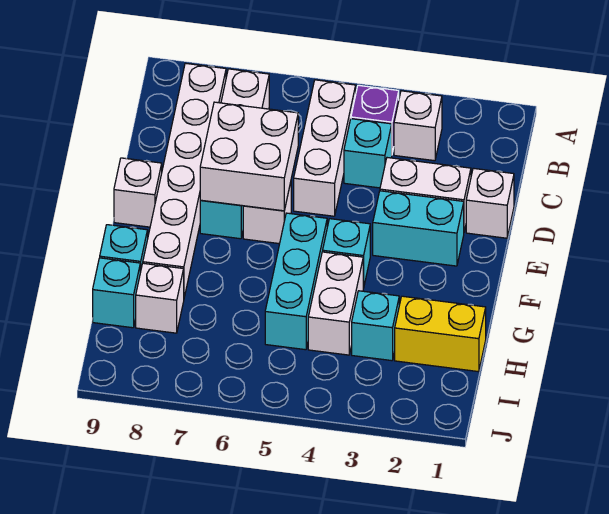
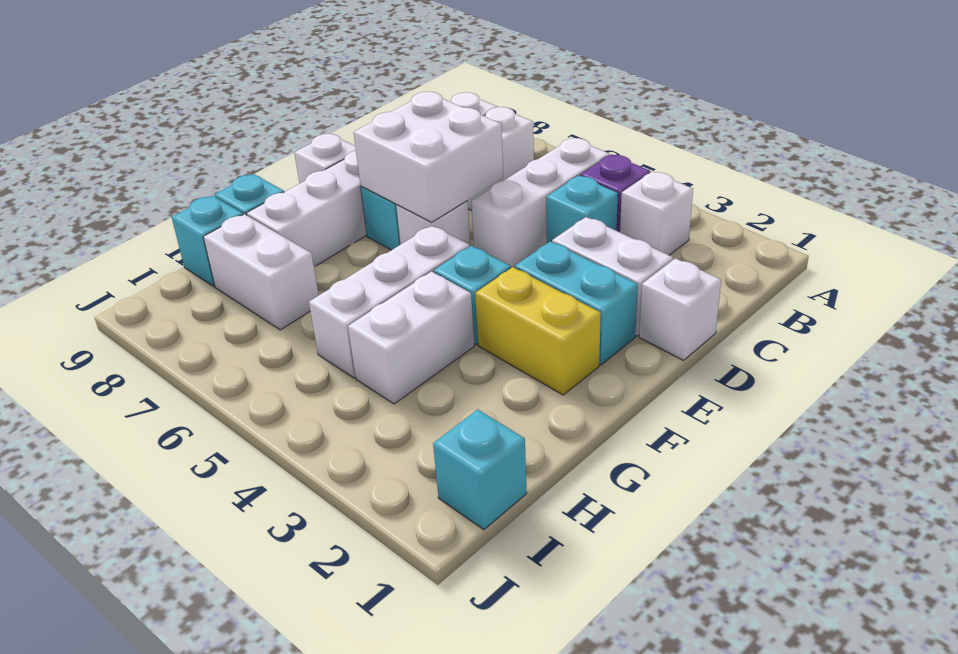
cyan 1x3 brick [265,213,327,350] -> white 1x3 brick [309,225,469,378]
yellow 1x2 brick [395,296,486,372] -> yellow 1x2 brick moved to [475,267,601,395]
cyan 1x1 brick [352,291,399,361] -> cyan 1x1 brick moved to [433,409,527,530]
white 1x1 brick [136,263,184,333] -> white 1x2 brick [203,214,319,330]

